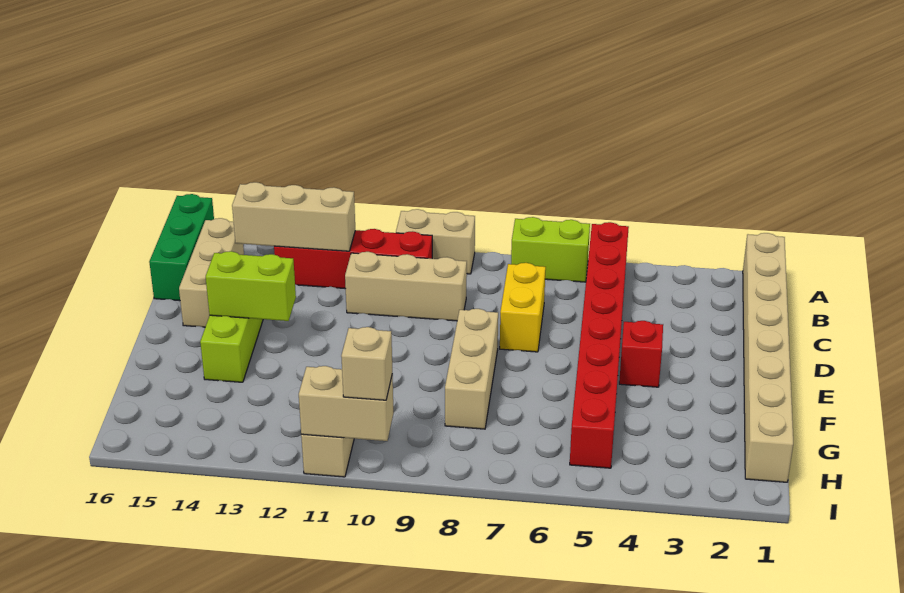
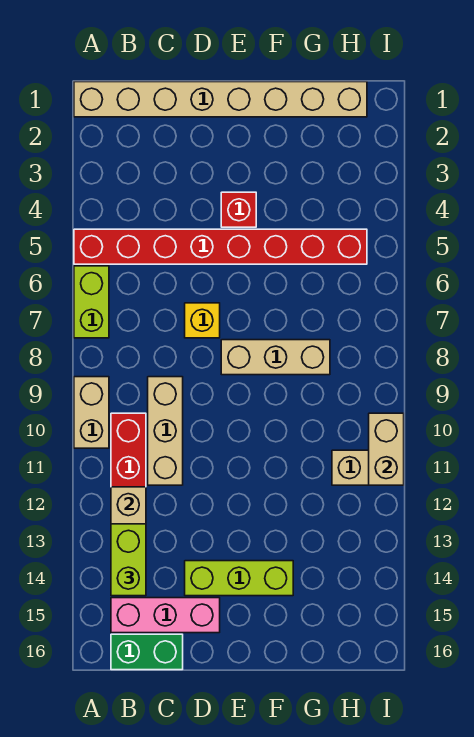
green 1x3 brick [149,194,214,301] -> green 1x2 brick [111,634,183,670]
tan 1x3 brick [179,218,244,327] -> pink 1x3 brick [111,598,220,633]
yellow 1x2 brick [500,263,546,352] -> yellow 1x1 brick [185,303,220,338]
lime 1x2 brick [206,251,296,321] -> lime 1x2 brick moved to [111,524,146,596]
tan 1x1 brick [341,327,392,400] -> none

